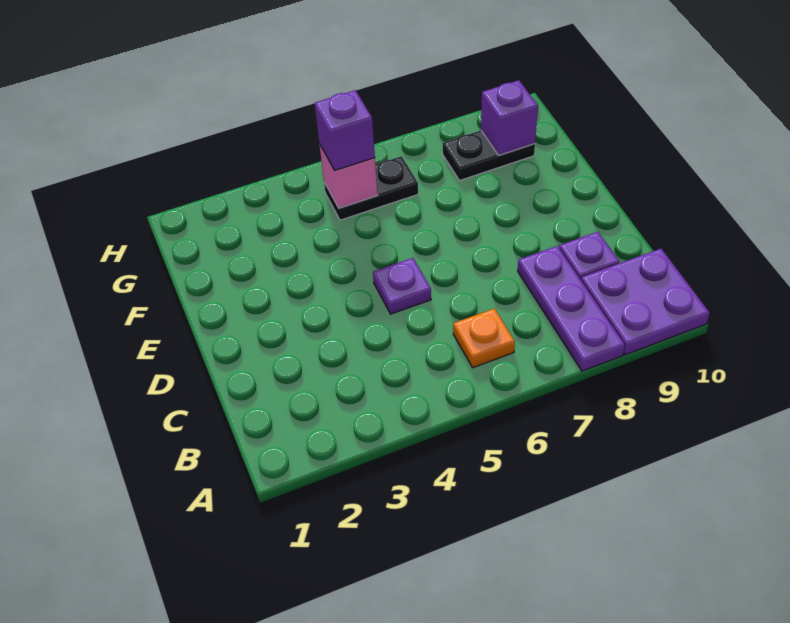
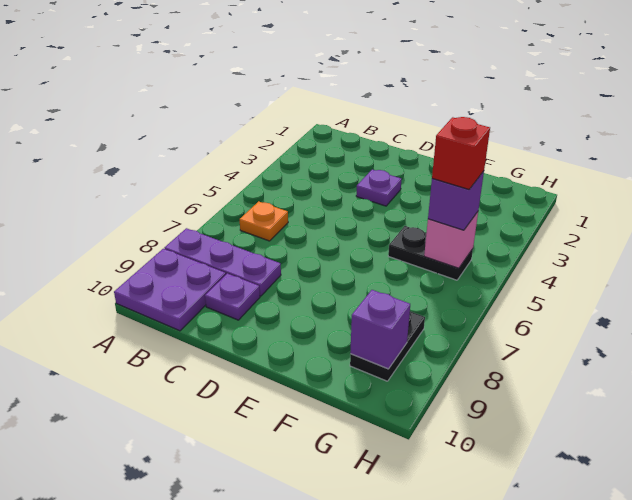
purple 1x1 plate [373,258,431,314] -> purple 1x1 plate moved to [356,170,401,206]
black 1x2 plate [324,156,418,220] -> black 1x2 plate turned to [388,226,473,280]
none -> red 1x1 brick [432,117,490,189]

